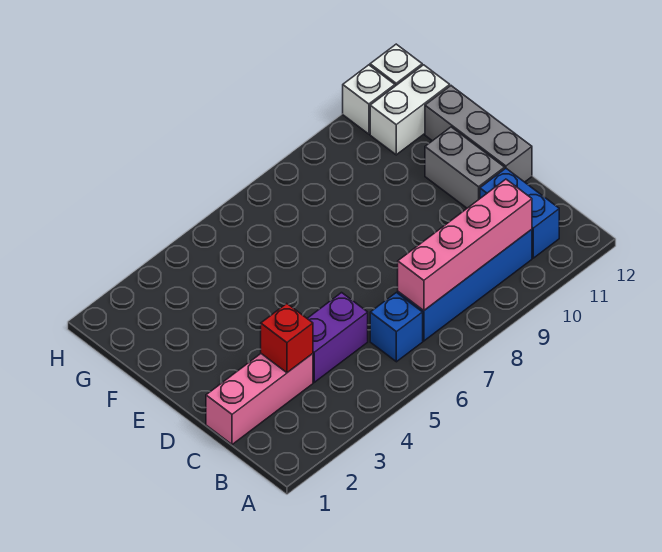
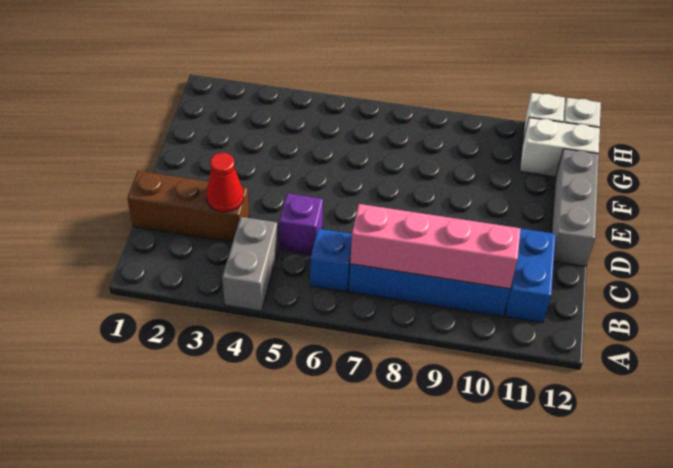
pink 1x3 brick [206,354,313,445] -> brown 1x3 brick [127,171,249,242]
red 1x1 brick [261,304,313,373] -> red 1x1 cone [206,153,244,212]
purple 1x2 brick [307,293,368,382] -> purple 1x1 brick [279,193,323,254]
grey 1x2 brick [425,127,505,208] -> grey 1x2 brick moved to [222,217,278,311]

